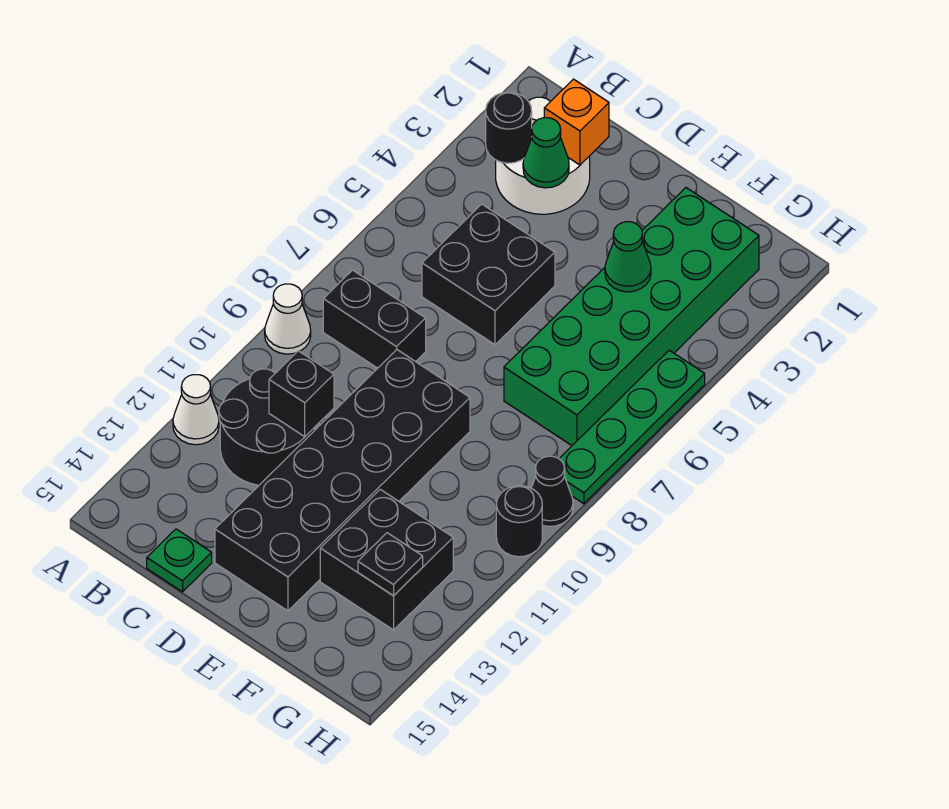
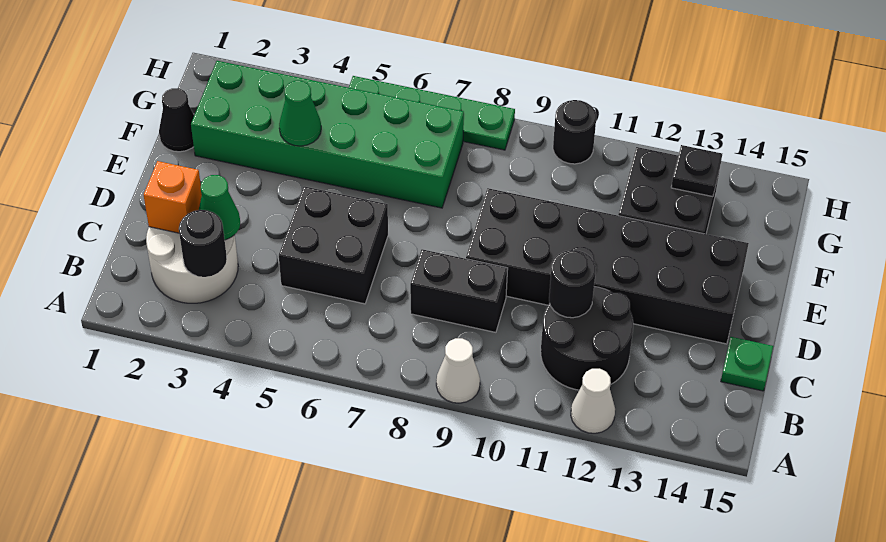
black 1x2 brick [323,270,426,368] -> black 1x2 brick turned to [410,249,508,332]
black 1x1 brick [269,351,334,437] -> black 1x1 round brick [549,250,596,318]
black 1x1 cone [531,456,573,526] -> black 1x1 cone moved to [159,88,194,152]

